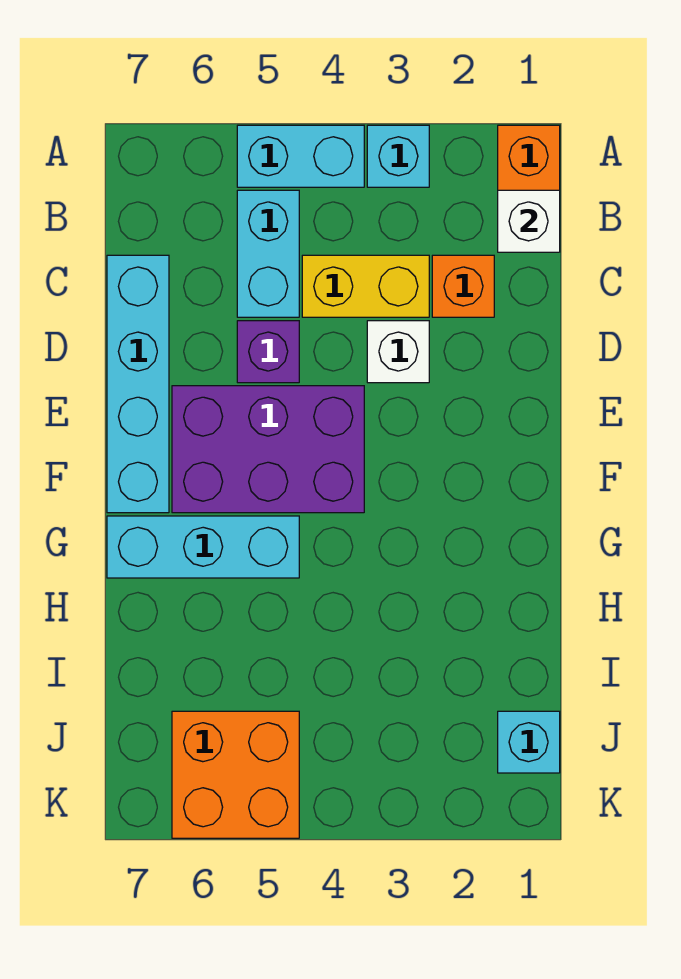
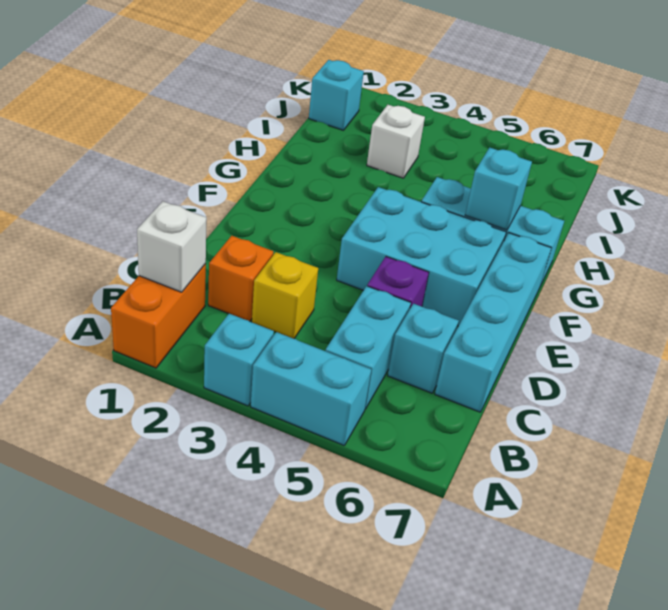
yellow 1x2 brick [302,255,429,317] -> yellow 1x1 brick [252,252,318,339]
none -> cyan 1x1 brick [388,304,459,393]
white 1x1 brick [367,321,429,383] -> white 1x1 brick moved to [367,105,425,178]
purple 2x3 brick [172,386,364,513] -> cyan 2x3 brick [337,187,506,326]
none -> cyan 1x1 brick [465,148,532,230]
orange 2x2 brick [172,711,299,838] -> none

